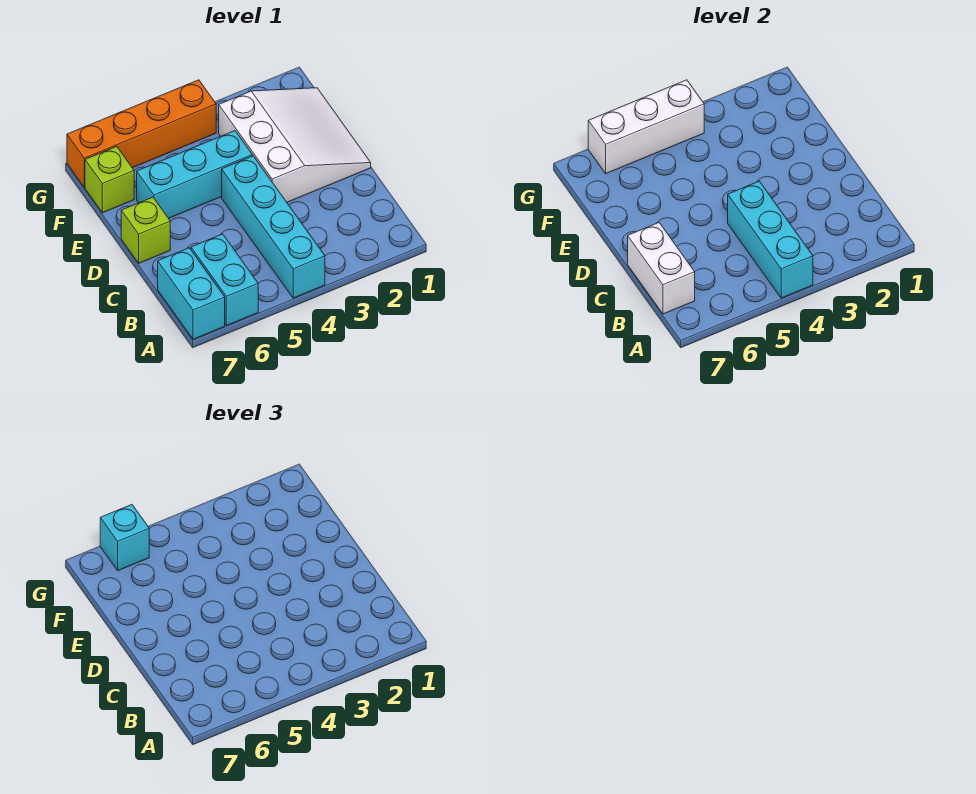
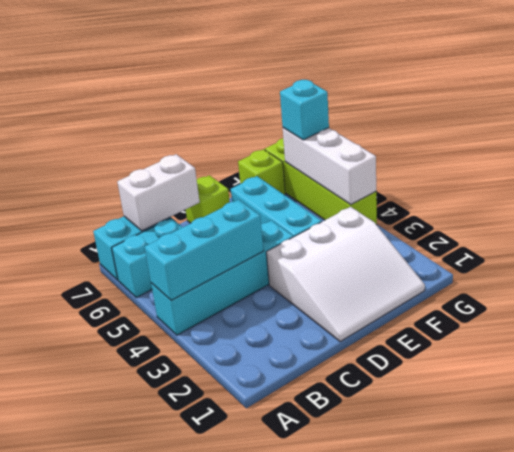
orange 1x4 brick [67,80,216,187] -> lime 1x4 brick [265,138,377,225]

